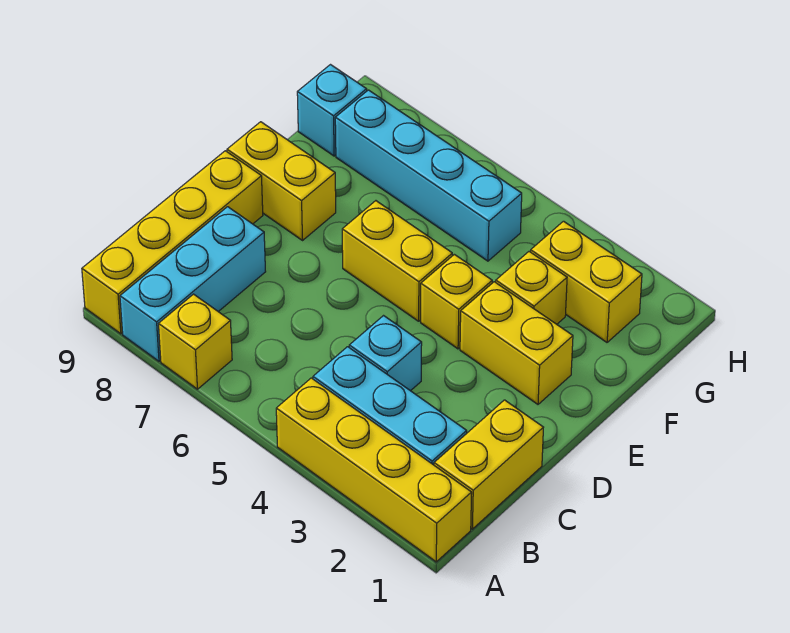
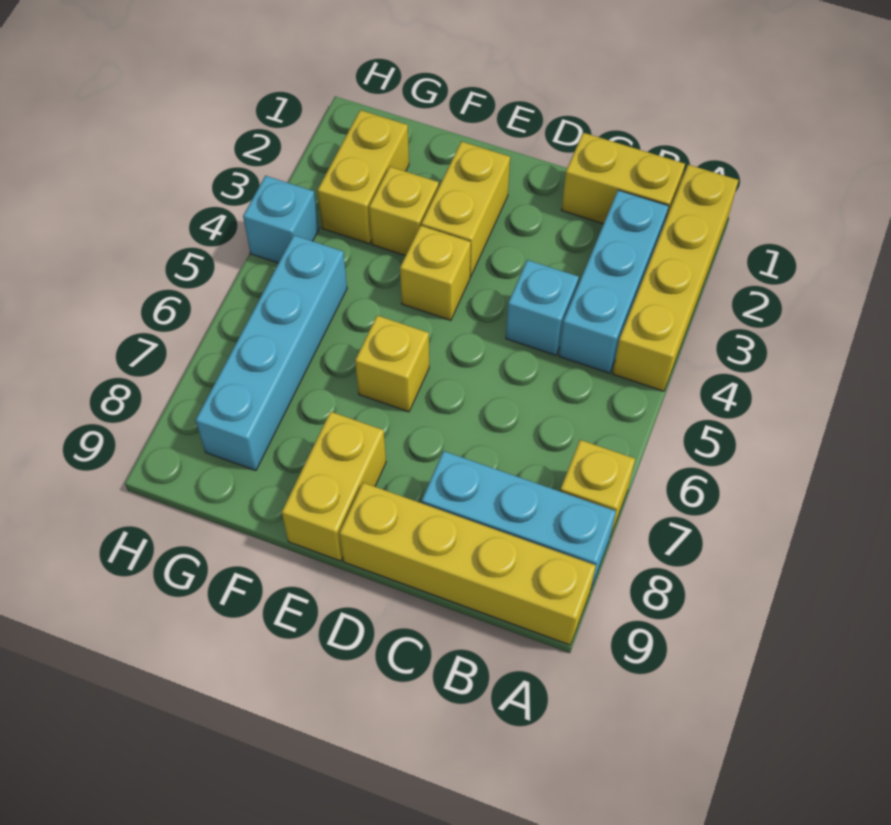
yellow 1x2 brick [342,201,452,321] -> yellow 1x1 brick [355,315,429,412]
cyan 1x1 brick [297,65,367,156] -> cyan 1x1 brick moved to [243,176,319,263]

